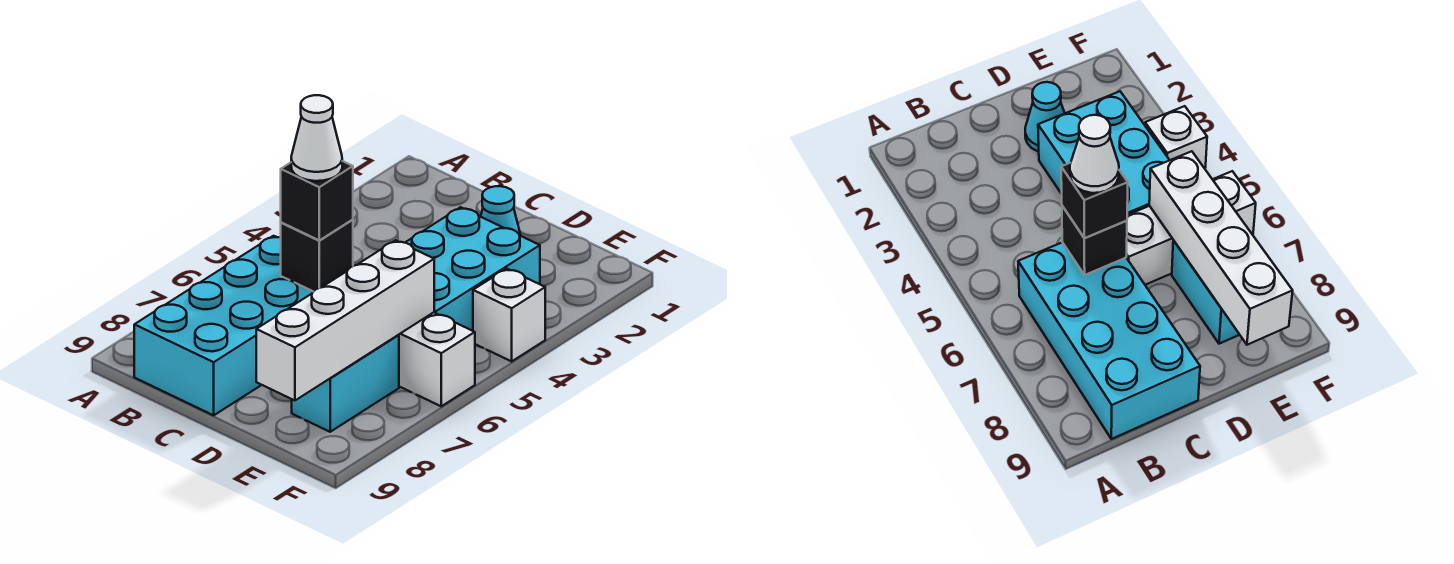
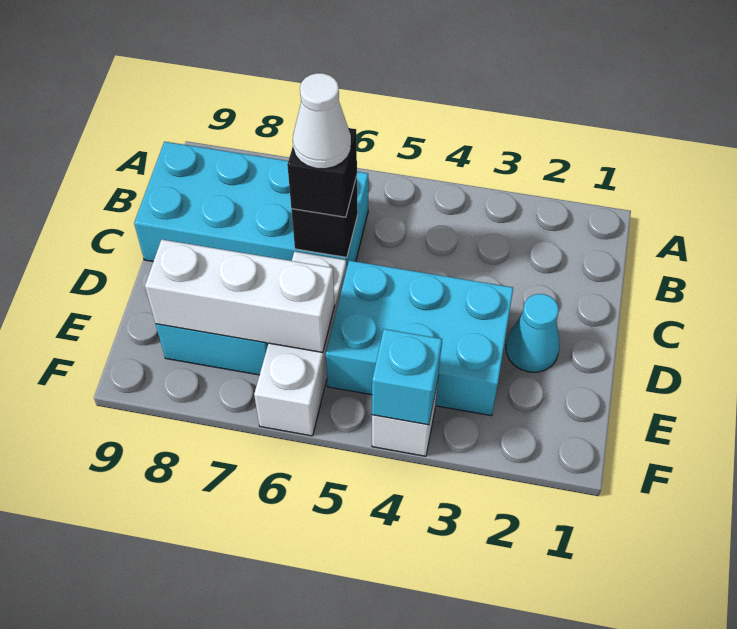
white 1x4 brick [256,240,434,400] -> white 1x3 brick [145,240,335,353]
none -> cyan 1x1 brick [372,329,442,425]

